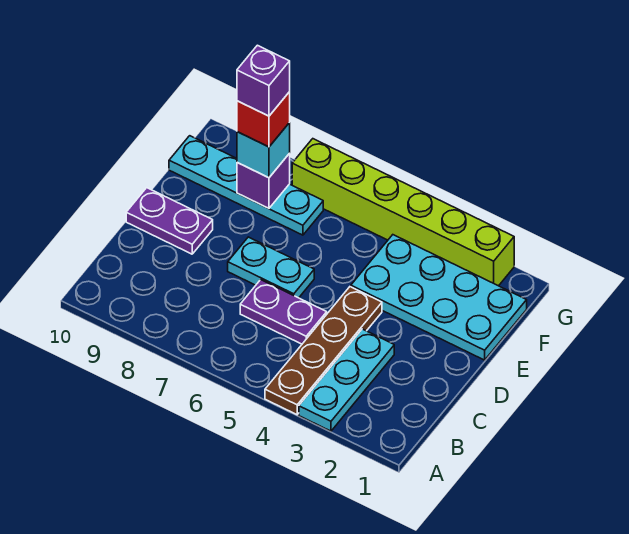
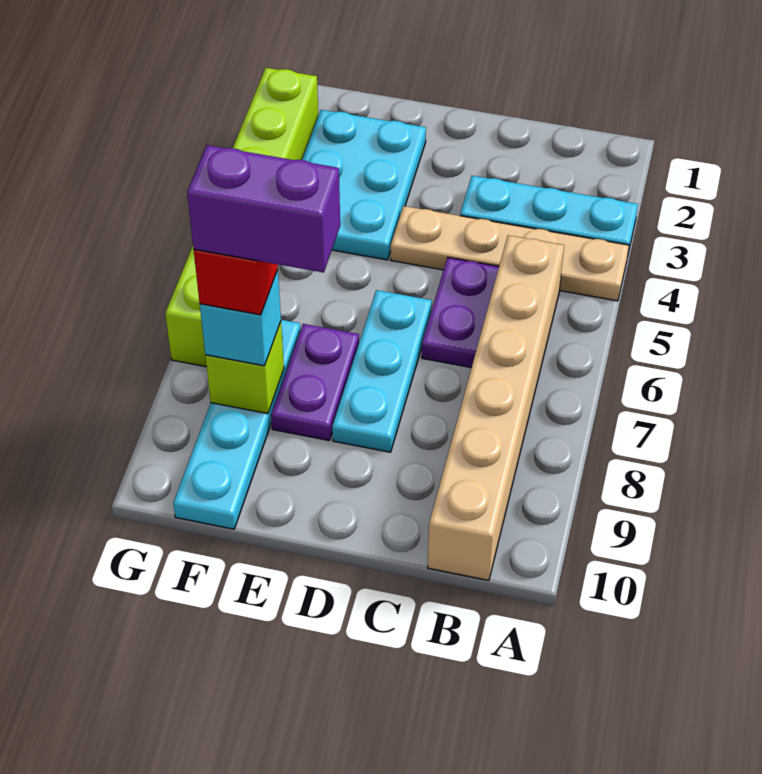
brown 1x4 plate [265,287,382,415] -> tan 1x4 plate [391,206,629,301]
none -> tan 1x6 brick [428,235,564,580]
cyan 1x2 plate [228,237,314,298] -> cyan 1x3 plate [332,290,432,452]
purple 1x2 plate [126,188,213,254] -> purple 1x2 plate moved to [271,324,359,441]
cyan 2x4 plate [351,235,527,360] -> cyan 2x3 plate [302,110,426,260]
purple 1x1 brick [237,154,290,208] -> lime 1x1 brick [205,322,284,414]
purple 1x1 brick [237,45,290,116] -> purple 1x2 brick [187,145,340,273]

